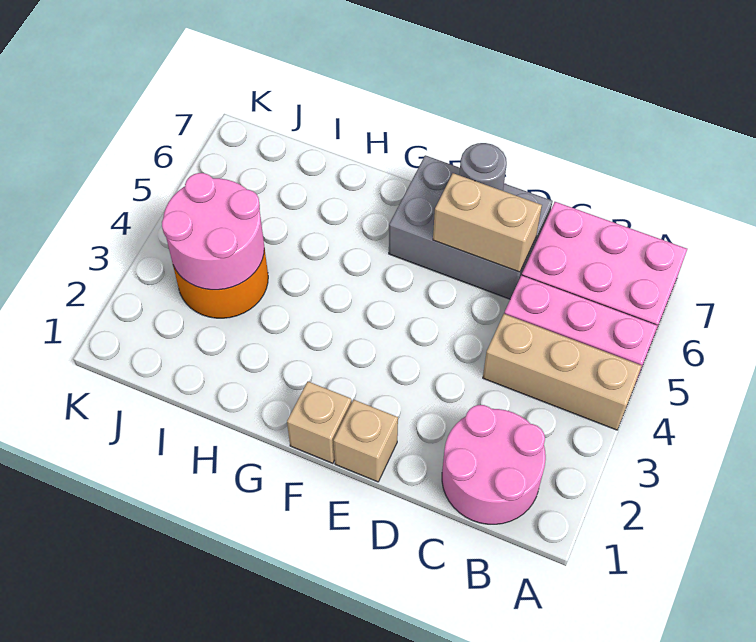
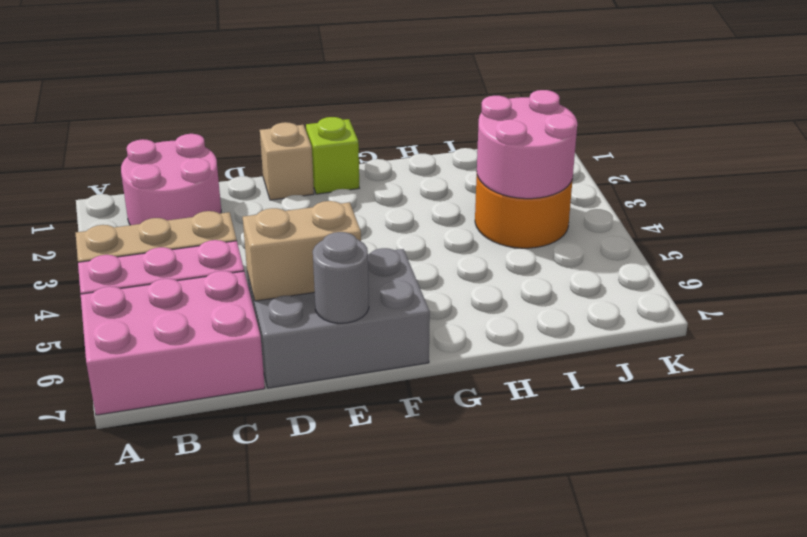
tan 1x1 brick [287,382,352,463] -> lime 1x1 brick [306,117,359,194]

